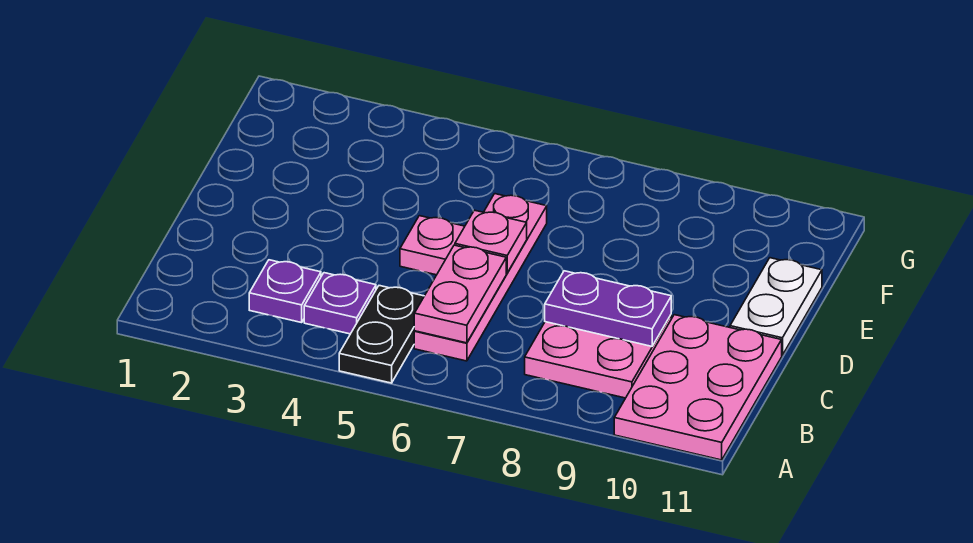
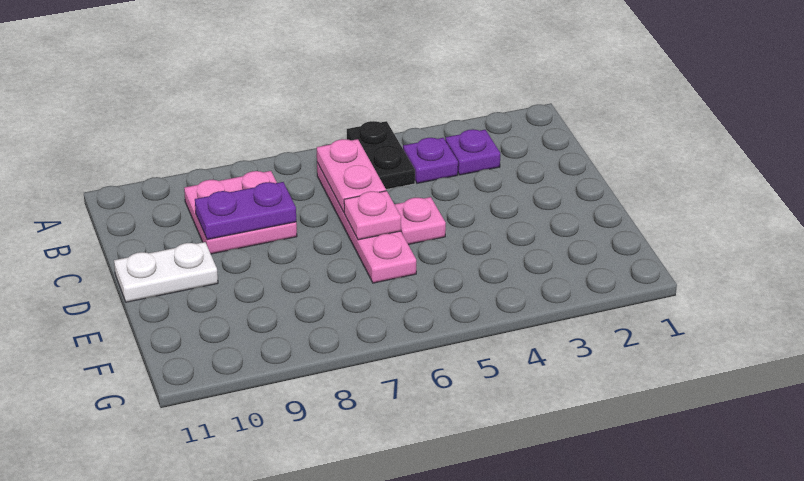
pink 2x3 plate [614,315,782,460] -> none
white 1x2 plate [730,258,822,355] -> white 1x2 plate turned to [114,242,218,302]

